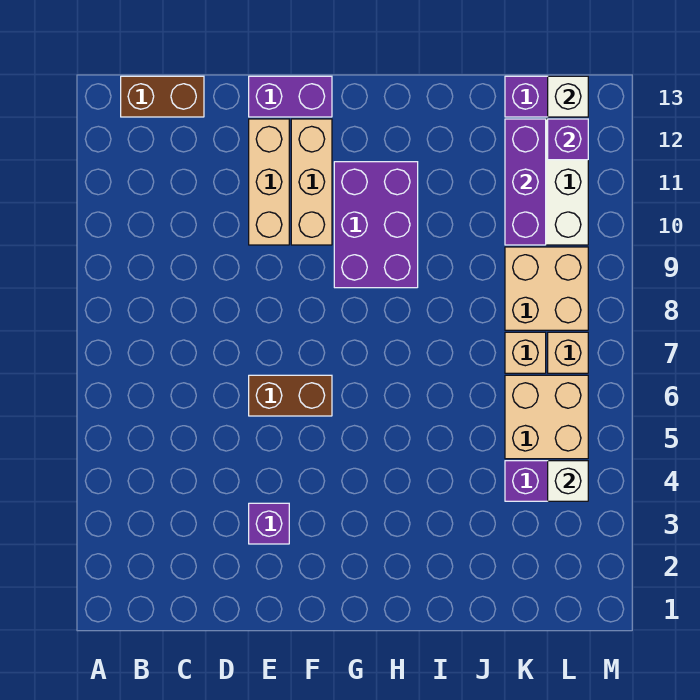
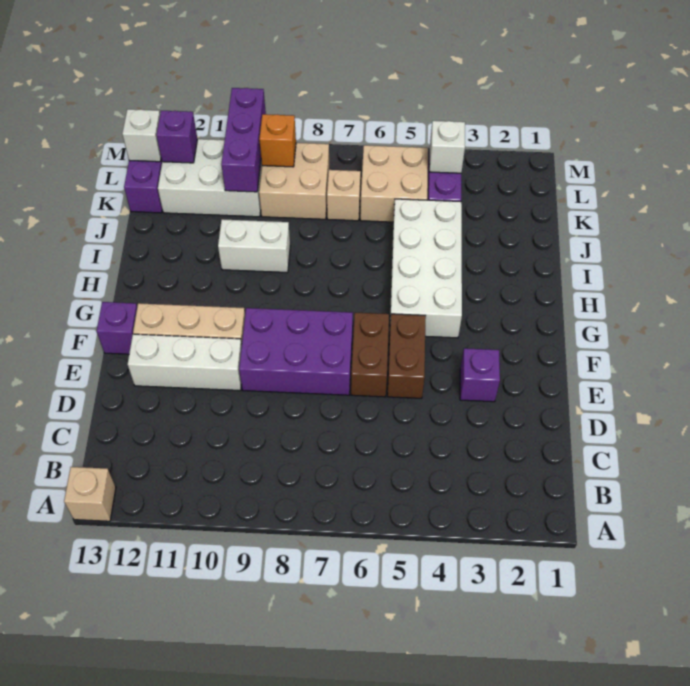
brown 1x2 brick [121,76,204,117] -> brown 1x2 brick moved to [387,314,426,398]
tan 1x3 brick [249,119,289,245] -> white 1x3 brick [128,334,242,391]
purple 1x2 brick [249,76,332,117] -> purple 1x1 brick [97,302,137,354]
none -> white 2x4 brick [390,199,462,338]
purple 2x3 brick [334,162,418,288] -> purple 2x3 brick moved to [239,308,353,395]
none -> white 1x2 brick [218,219,290,273]
purple 1x3 brick [505,119,546,245] -> purple 1x3 brick turned to [221,88,266,192]
tan 1x1 brick [548,332,588,373] -> tan 1x1 brick moved to [64,467,116,521]
none -> orange 1x1 brick [259,114,296,167]

